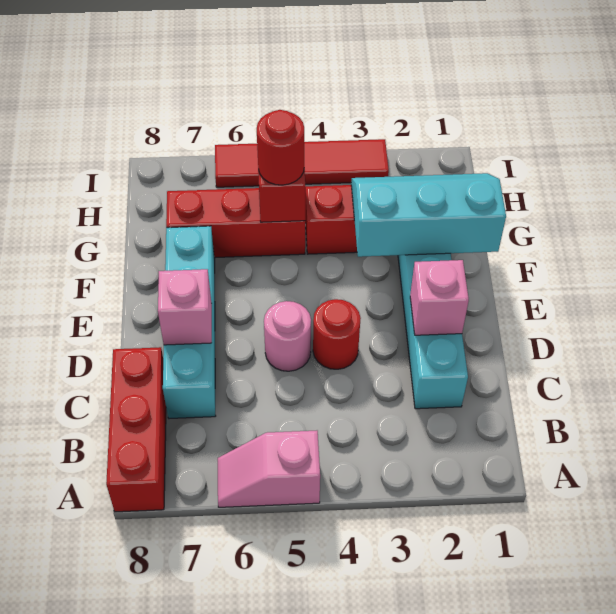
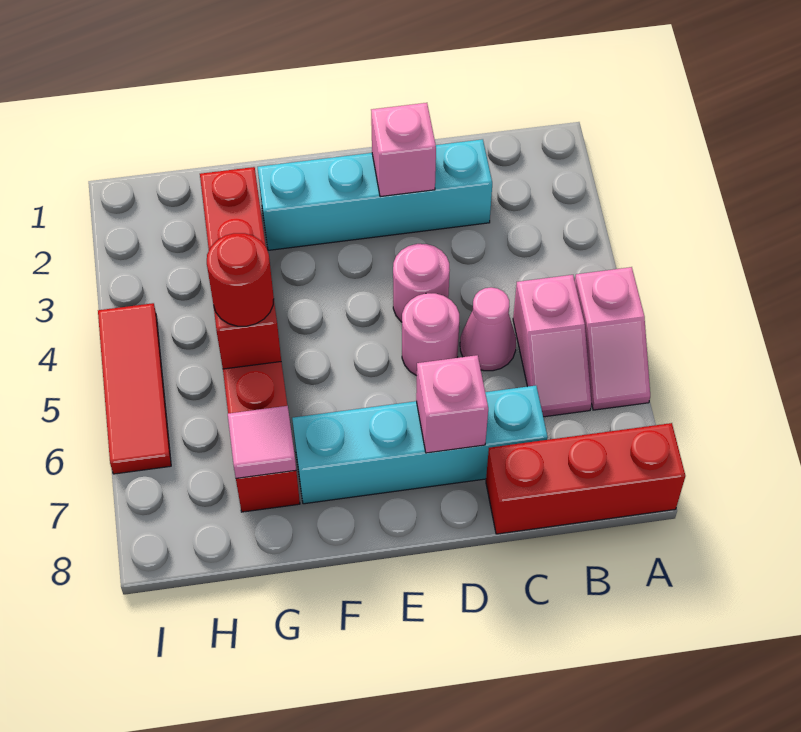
none -> pink 1x2 slope [513,275,591,417]
none -> pink 1x1 cone [460,287,516,371]
red 1x1 round brick [313,299,361,369] -> pink 1x1 round brick [393,244,450,322]
cyan 2x3 slope [351,173,506,257] -> none
none -> pink 1x1 tile [228,406,296,478]
red 1x4 tile [215,139,389,187] -> red 1x3 tile [98,303,171,474]

